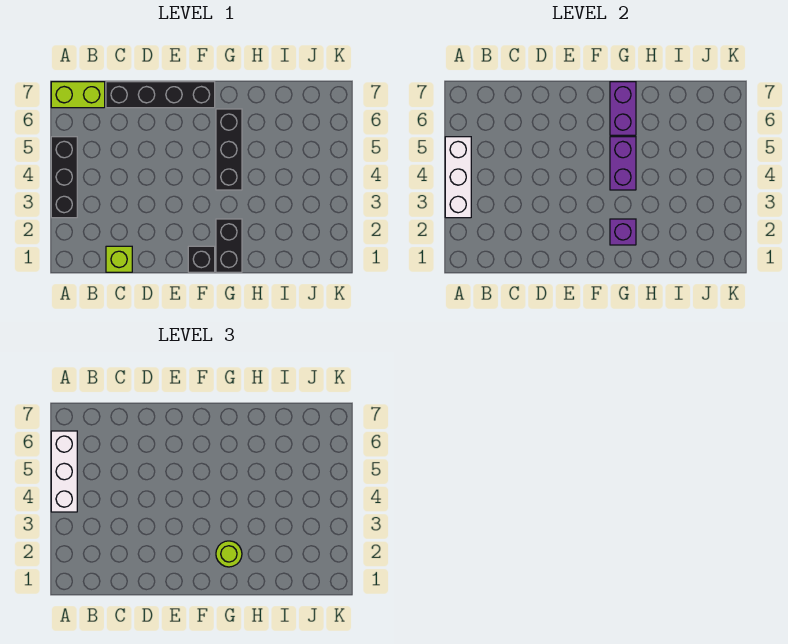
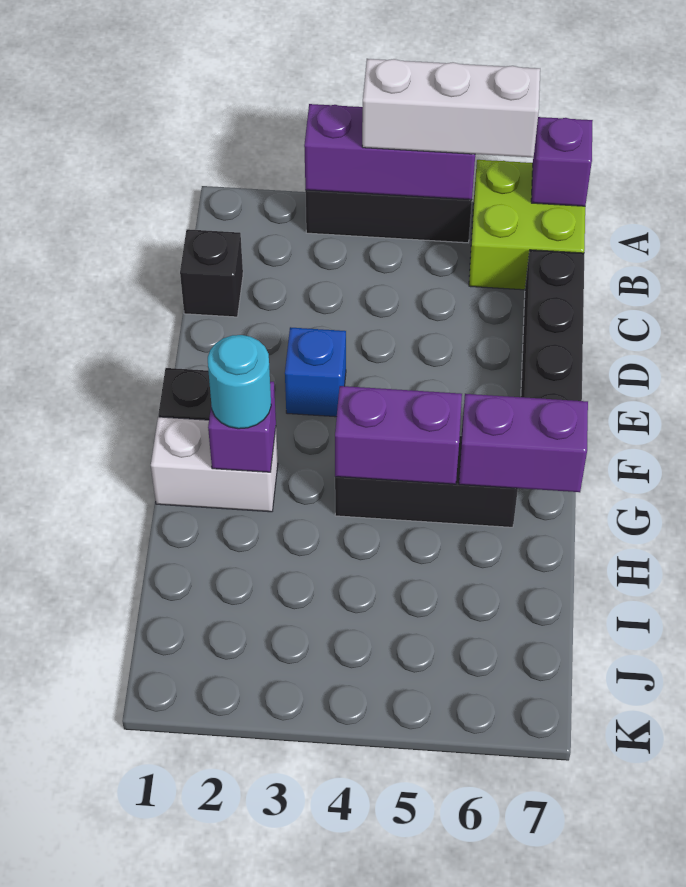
white 1x3 brick [445,137,471,218] -> purple 1x3 brick [304,104,475,200]
lime 1x2 brick [51,82,105,108] -> lime 2x2 brick [469,160,585,290]
none -> purple 1x1 brick [531,117,593,206]
lime 1x1 brick [106,246,132,272] -> black 1x1 brick [180,229,243,317]
none -> blue 1x1 brick [285,327,346,417]
black 1x2 brick [216,219,242,272] -> white 1x2 brick [151,417,278,512]
lime 1x1 round brick [216,541,242,567] -> cyan 1x1 round brick [208,335,271,429]

